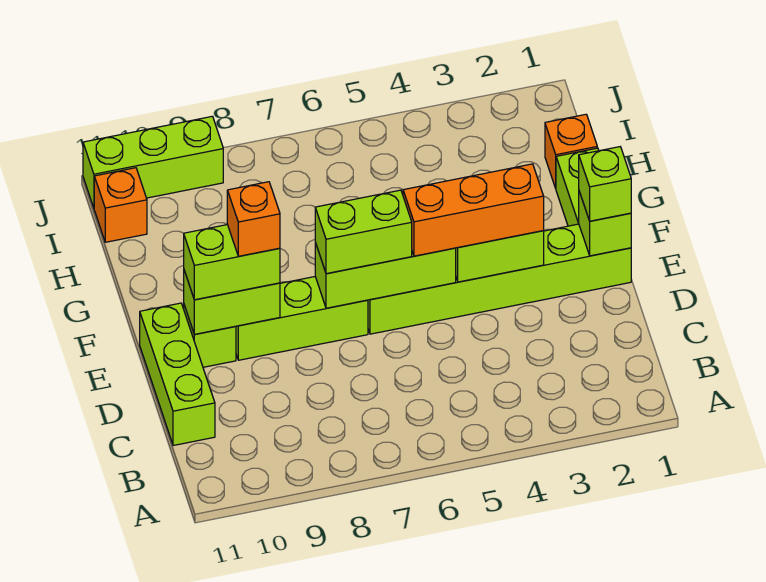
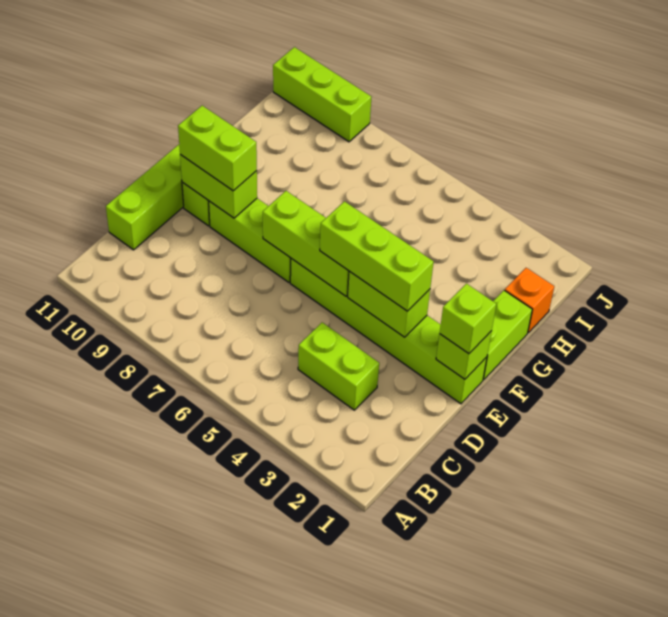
orange 1x3 brick [403,164,544,256] -> lime 1x3 brick [320,201,433,311]
lime 1x2 brick [315,190,412,274] -> lime 1x2 brick moved to [298,323,379,410]
orange 1x1 brick [227,182,280,256] -> none
orange 1x1 brick [94,168,147,242] -> none

